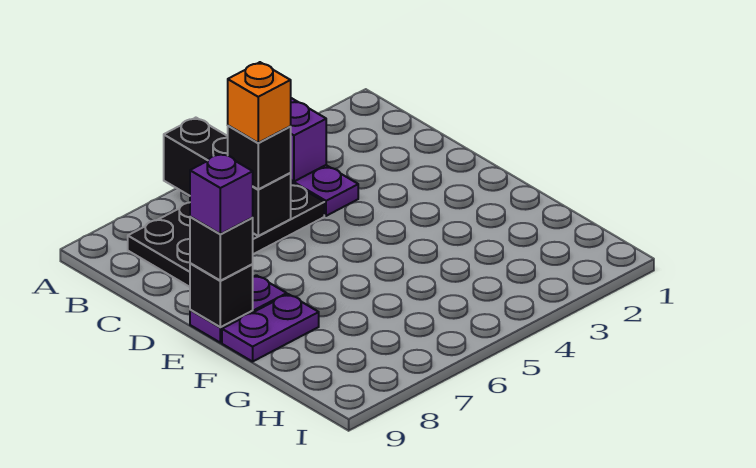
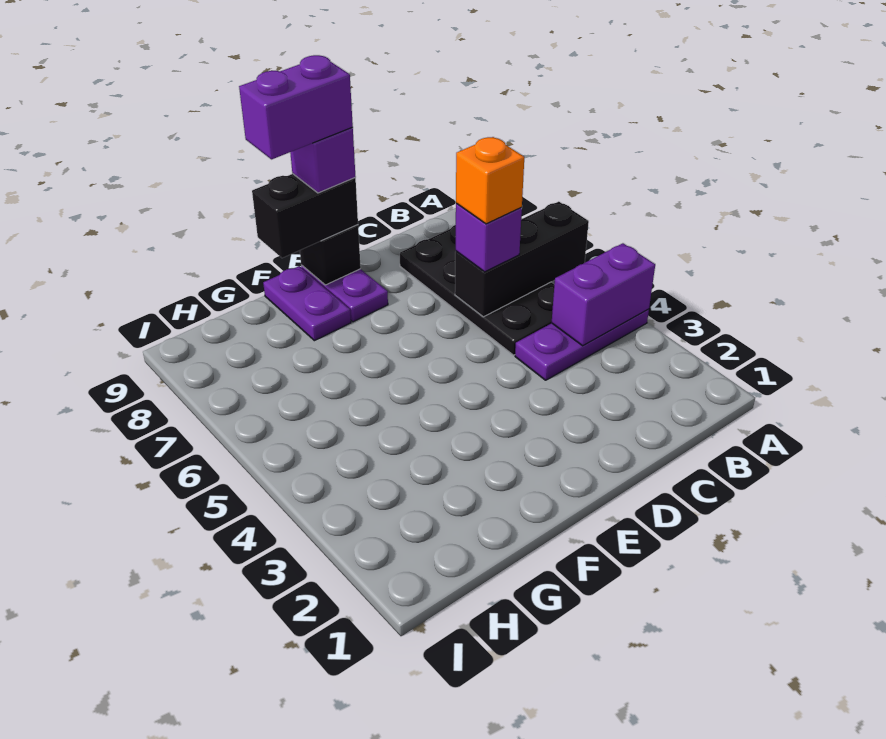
black 1x1 brick [228,126,291,189] -> purple 1x1 brick [456,203,522,272]
black 1x1 brick [190,217,253,281] -> black 1x2 brick [252,174,358,258]
none -> purple 1x2 brick [239,55,353,159]

